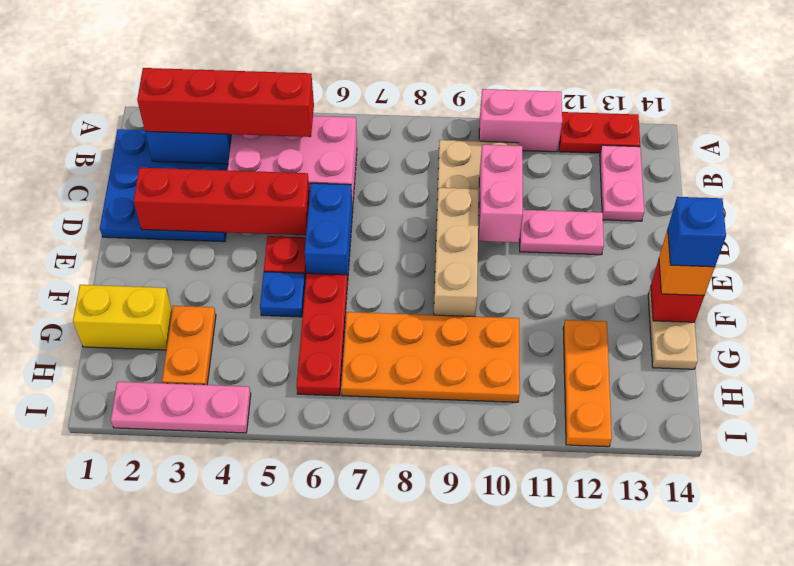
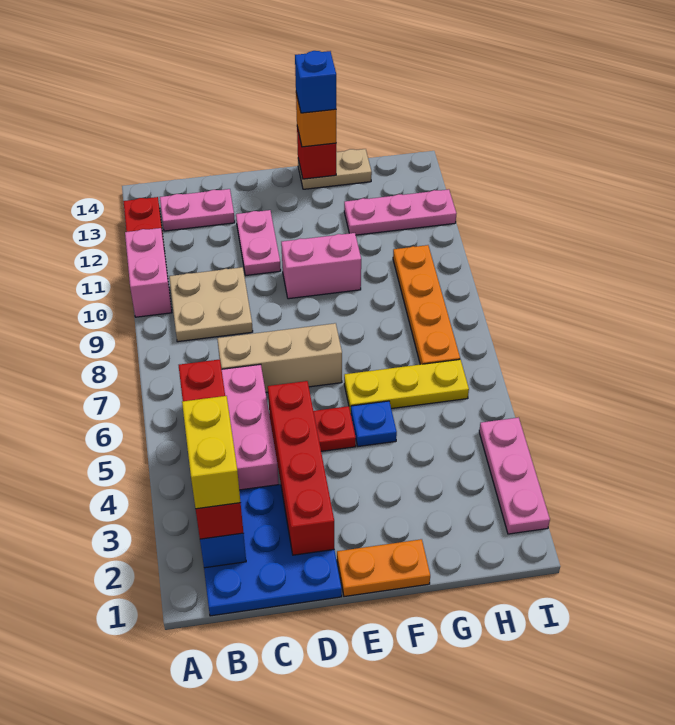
pink 1x2 brick [479,145,523,243] -> pink 1x2 brick moved to [281,233,361,299]
blue 1x2 brick [305,183,353,281] -> none
tan 1x3 brick [434,188,479,317] -> tan 1x3 brick moved to [217,323,342,392]
red 1x3 plate [297,273,348,396] -> yellow 1x3 plate [344,359,469,413]
yellow 1x2 brick [73,285,172,350] -> yellow 1x2 brick moved to [182,396,241,509]
orange 1x2 plate [162,306,216,385] -> orange 1x2 plate moved to [337,539,430,597]
orange 2x4 plate [341,312,520,402] -> orange 1x4 plate [393,245,460,364]
orange 1x3 plate [563,320,612,447] -> pink 1x3 plate [344,189,457,235]

